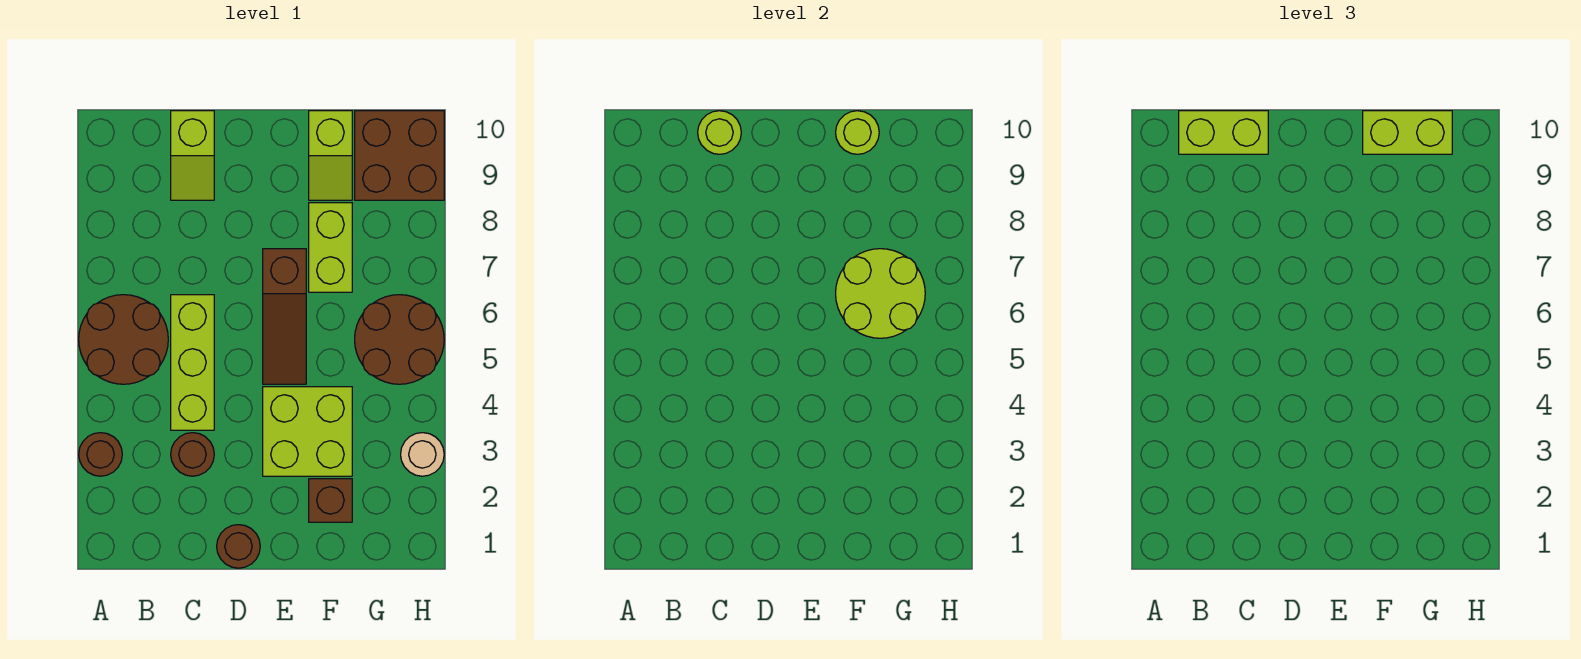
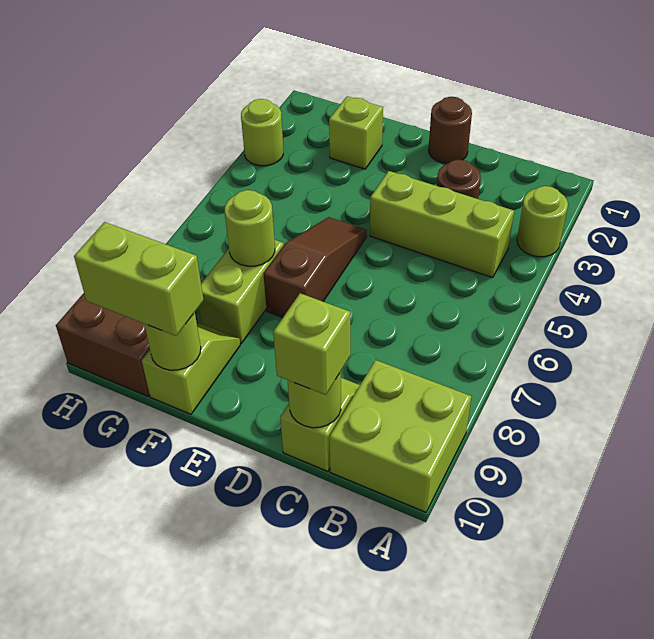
brown 1x1 round brick [79,433,122,476] -> lime 1x1 round brick [517,186,568,257]
brown 2x2 round brick [79,295,168,384] -> none
lime 1x2 brick [1179,111,1268,154] -> lime 1x1 brick [273,293,350,395]
lime 1x3 brick [171,295,214,430] -> lime 1x3 brick turned to [370,171,514,278]
lime 2x2 brick [263,387,352,476] -> lime 2x2 brick moved to [329,360,471,512]
brown 1x1 brick [309,479,352,522] -> lime 1x1 brick [329,96,383,169]
lime 2x2 round brick [836,249,925,338] -> lime 1x1 round brick [225,190,275,266]
brown 2x2 round brick [355,295,444,384] -> none
tan 1x1 round brick [401,433,444,476] -> lime 1x1 round brick [241,99,283,166]

